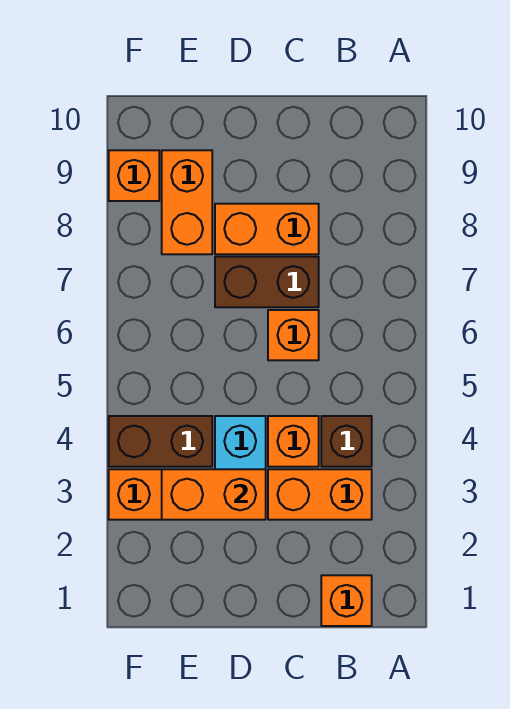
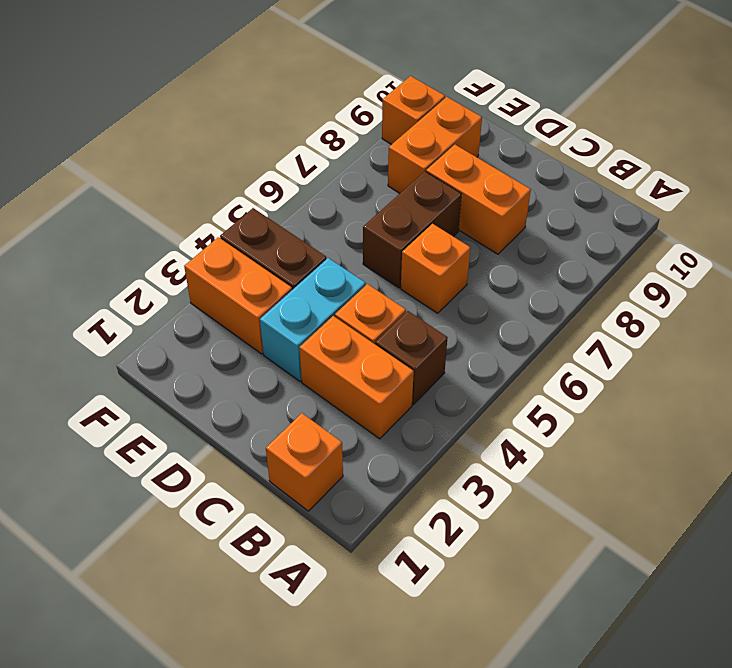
brown 1x2 brick [215,257,319,307] -> brown 1x2 brick turned to [363,171,461,288]
orange 1x2 brick [162,469,266,520] -> none

